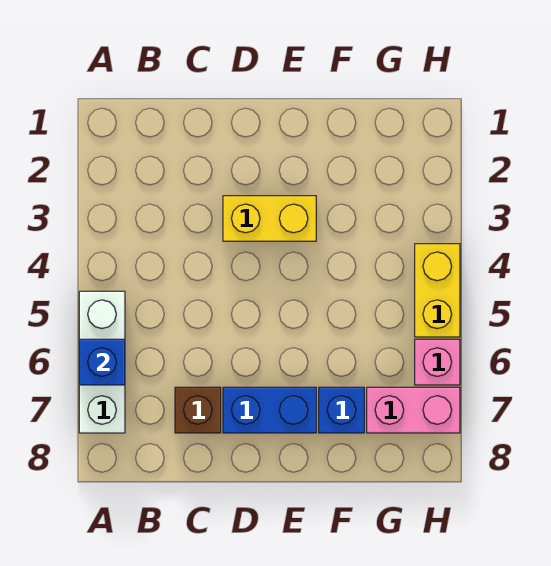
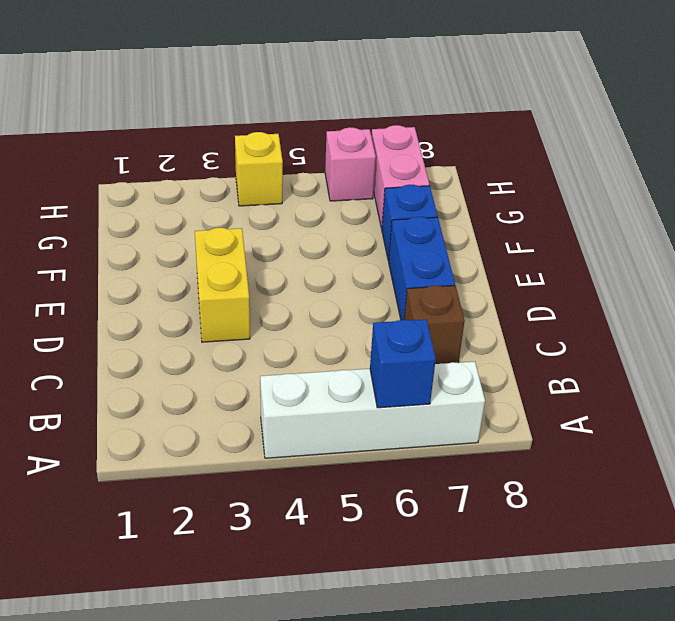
white 1x3 brick [79,291,125,433] -> white 1x4 brick [260,361,485,458]
yellow 1x2 brick [415,244,460,337] -> yellow 1x1 brick [235,132,283,206]

